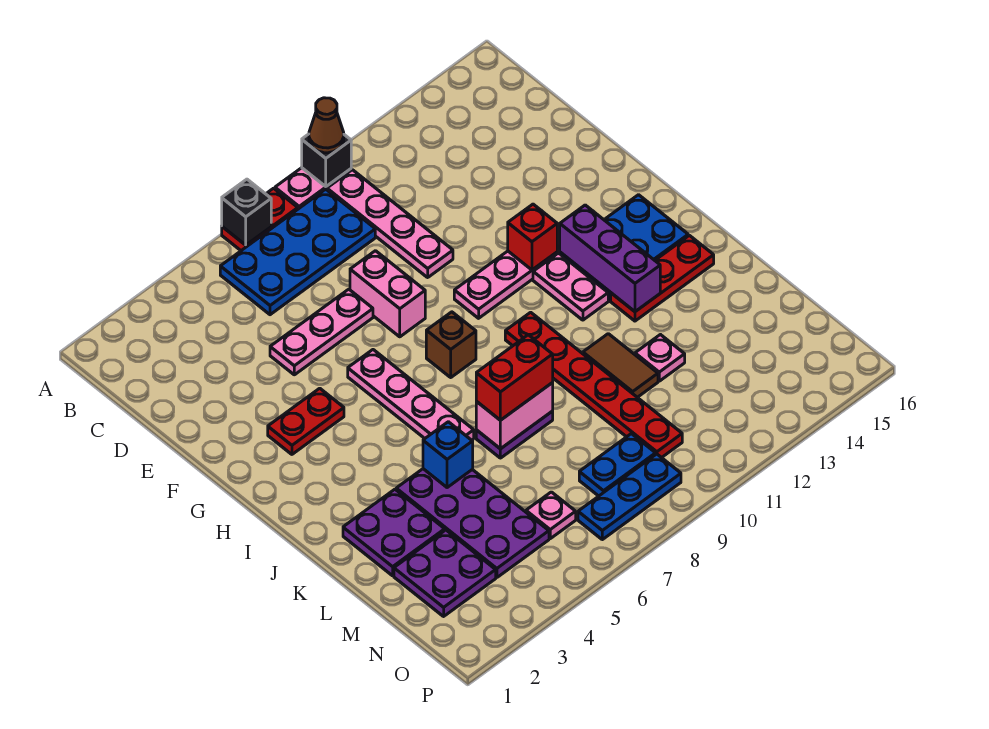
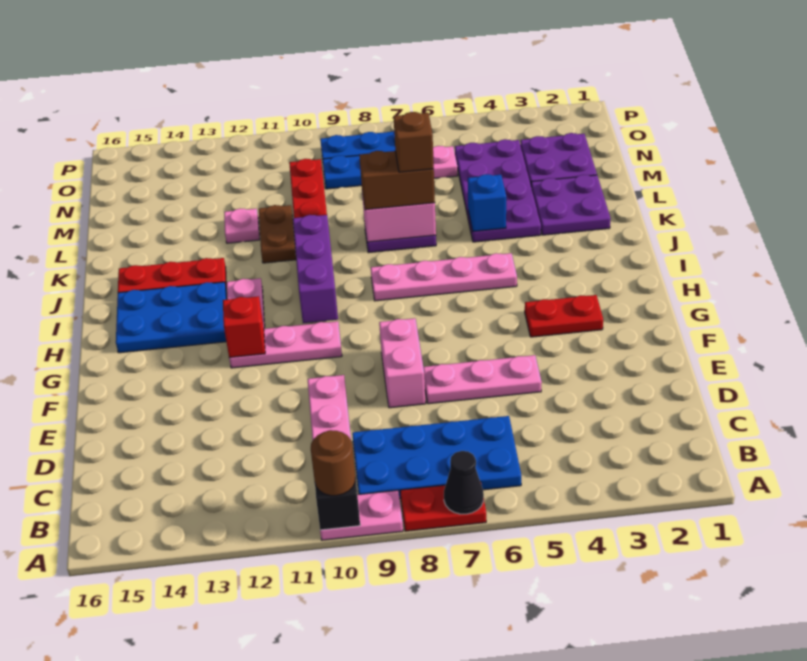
black 1x1 brick [222,179,271,245] -> black 1x1 cone [444,451,484,514]
brown 1x1 cone [309,98,344,153] -> brown 1x1 round brick [311,430,356,496]
pink 1x4 plate [348,350,474,440] -> pink 1x4 plate turned to [371,253,517,301]
brown 1x1 brick [426,312,476,377] -> brown 1x1 brick moved to [394,112,434,172]
purple 1x3 brick [560,205,660,312] -> purple 1x3 brick moved to [293,215,338,323]
red 1x2 brick [476,335,553,420] -> brown 1x2 brick [359,151,435,210]
brown 1x2 tile [583,334,658,397] -> brown 1x2 plate [259,205,296,263]

